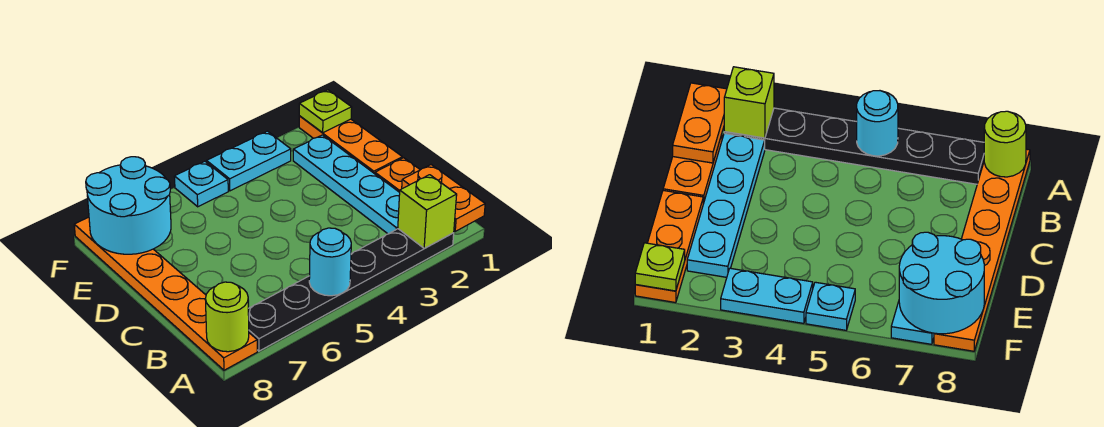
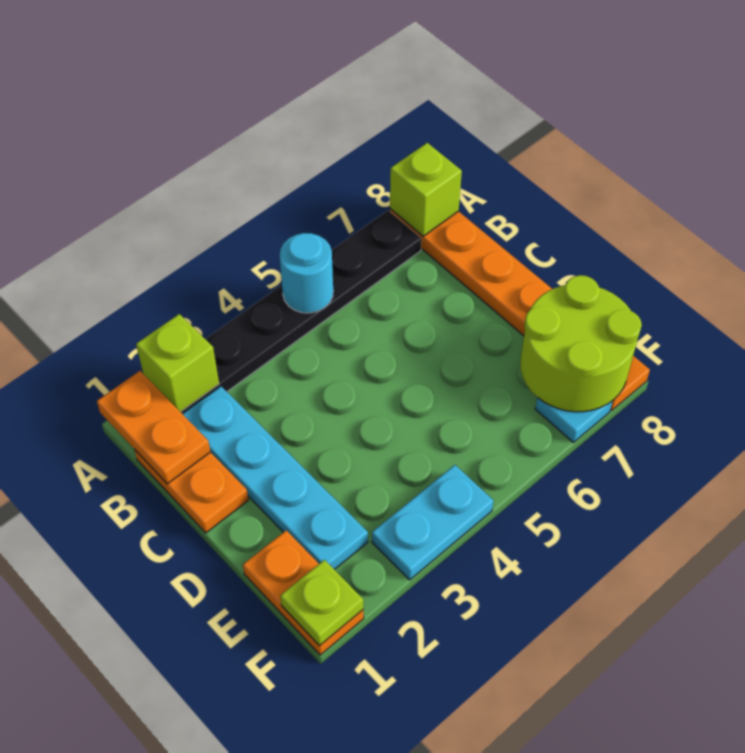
lime 1x1 round brick [205,282,249,352] -> lime 1x1 brick [390,143,462,236]
orange 1x3 plate [299,116,402,174] -> orange 1x2 plate [243,530,364,655]
cyan 2x2 round brick [86,157,171,254] -> lime 2x2 round brick [520,275,642,412]
cyan 1x1 plate [174,161,228,207] -> none

